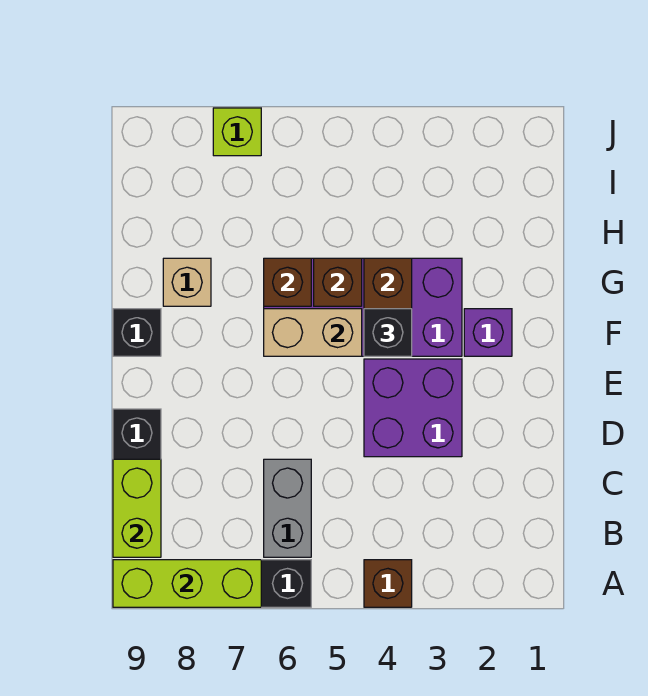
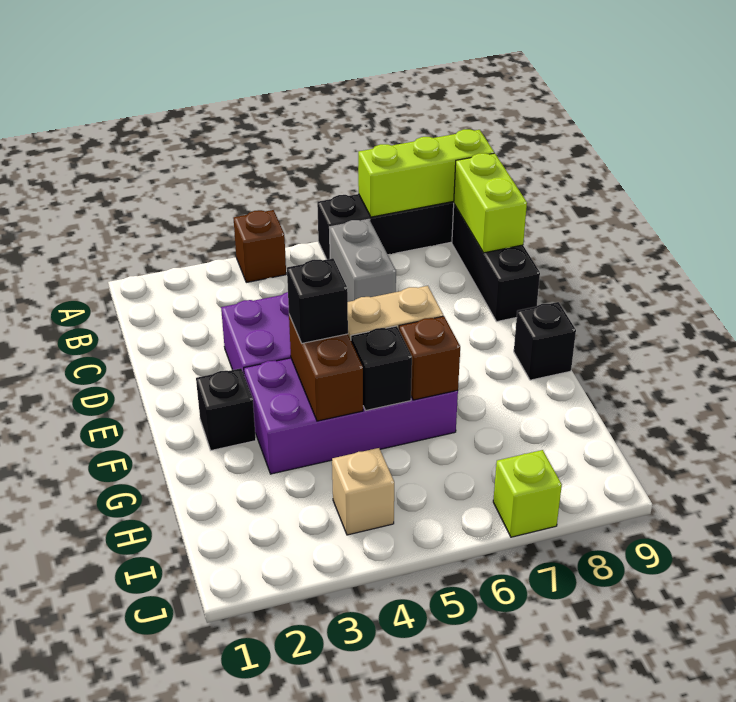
purple 1x1 brick [464,309,512,356] -> black 1x1 brick [196,368,256,450]
brown 1x1 brick [314,258,362,306] -> black 1x1 brick [351,326,412,410]
tan 1x1 brick [163,258,211,306] -> tan 1x1 brick moved to [332,448,394,535]

